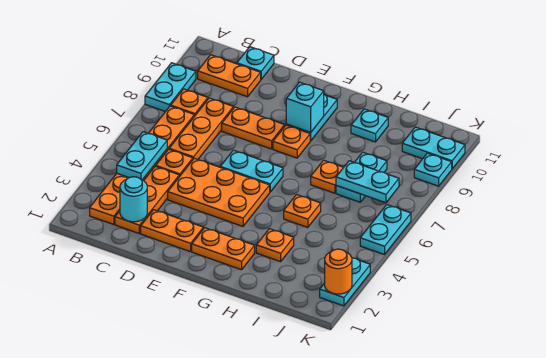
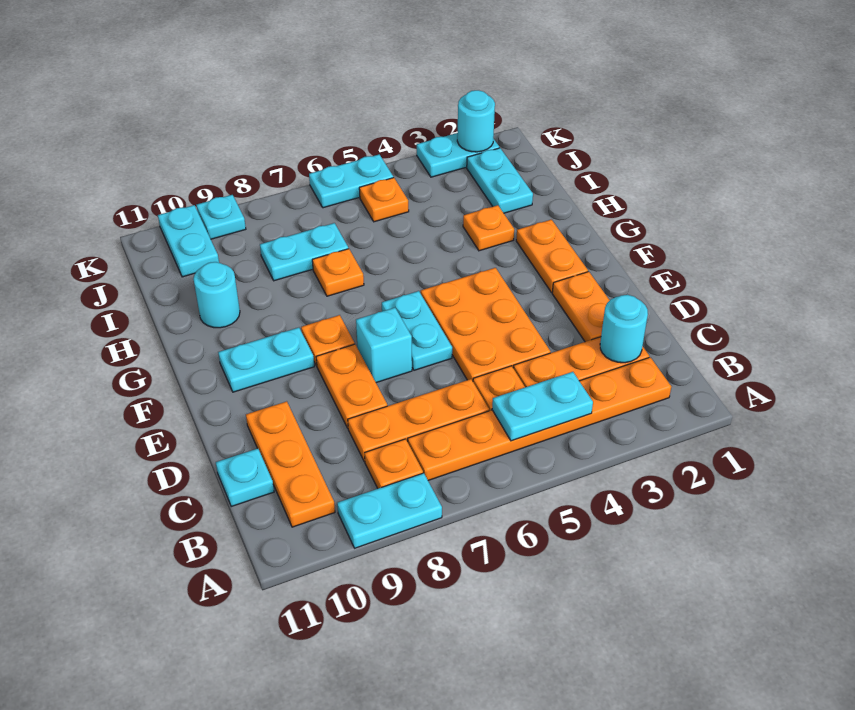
orange 1x2 plate [198,55,261,97] -> orange 1x3 plate [246,401,335,527]
cyan 1x1 brick [286,82,324,132] -> cyan 1x1 brick moved to [356,308,412,383]
orange 1x1 plate [284,195,321,228] -> orange 1x1 plate moved to [359,178,409,222]
cyan 1x1 plate [351,109,388,142] -> cyan 1x1 round brick [193,262,240,328]
cyan 1x2 plate [336,161,399,203] -> cyan 1x2 plate moved to [467,148,533,213]
orange 1x1 round brick [325,249,352,294] -> cyan 1x1 round brick [457,90,495,152]

